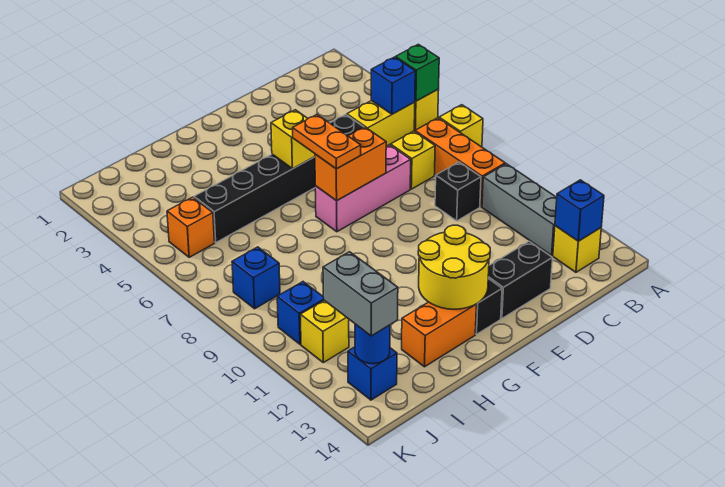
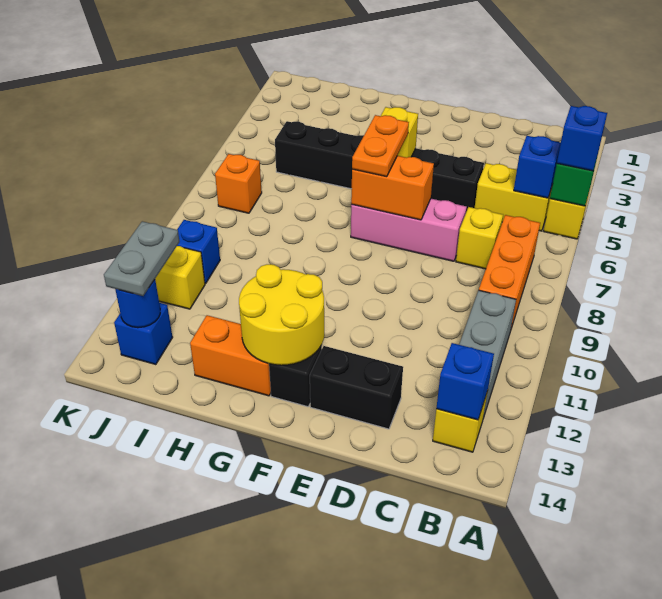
yellow 1x1 brick [439,105,483,147] -> none
black 1x1 brick [435,162,481,221] -> none
orange 1x1 brick [167,197,214,257] -> orange 1x1 brick moved to [215,154,262,213]
blue 1x1 brick [232,247,280,309] -> blue 1x1 brick moved to [557,106,607,171]
grey 1x2 brick [323,252,398,336] -> grey 1x2 plate [104,221,180,296]

